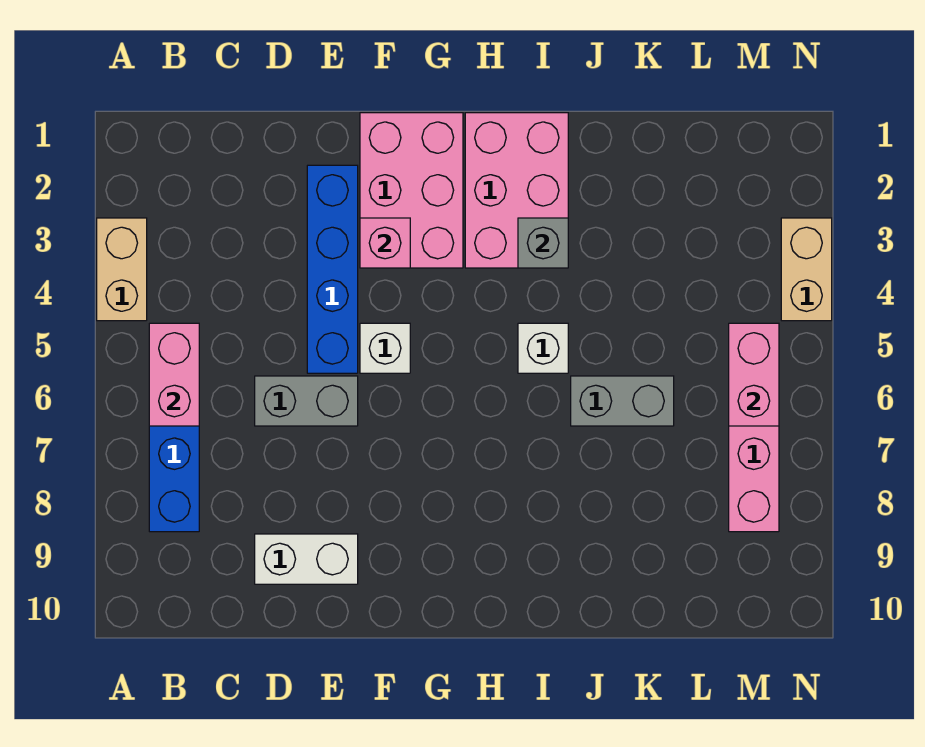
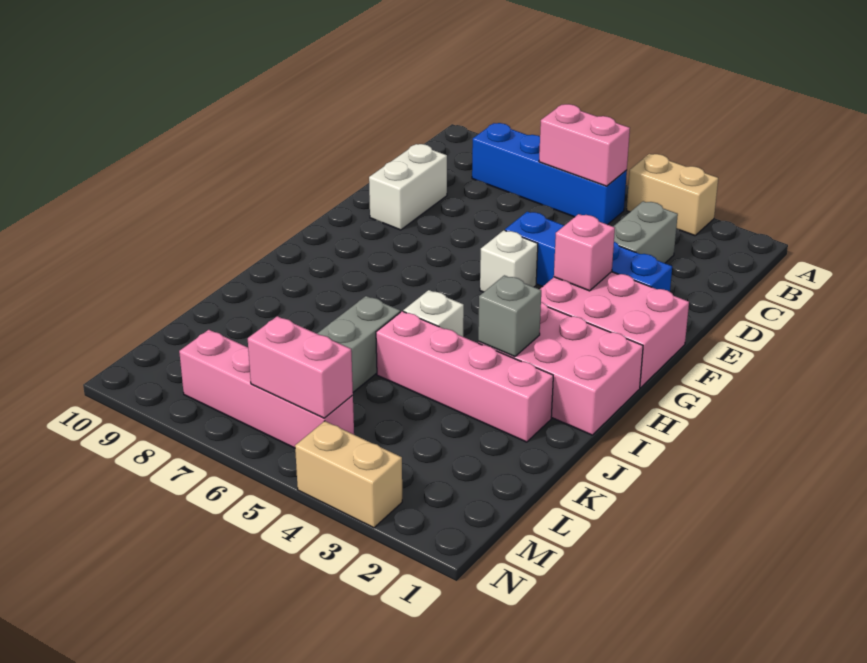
grey 1x2 brick [255,376,358,426] -> grey 1x2 brick moved to [613,201,678,263]
none -> pink 1x4 brick [376,311,553,442]

